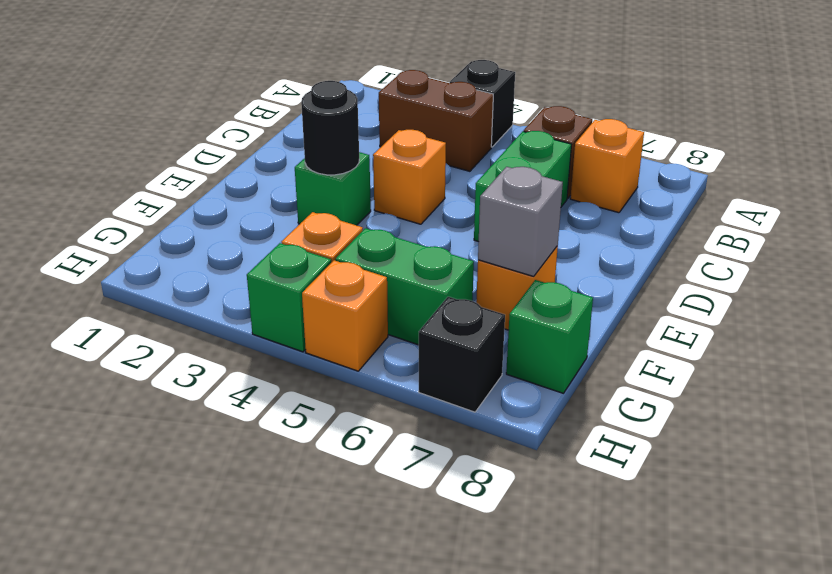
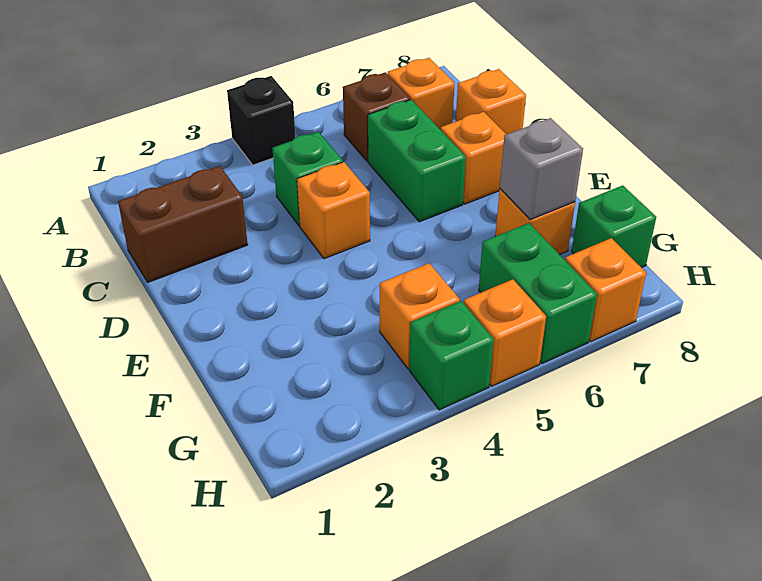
brown 1x2 brick [379,70,493,171] -> brown 1x2 brick moved to [118,166,248,282]
none -> orange 1x1 brick [456,69,526,134]
none -> orange 1x1 brick [441,112,506,204]
green 1x1 brick [295,152,371,225] -> green 1x1 brick moved to [272,132,343,226]
black 1x1 round brick [301,81,359,175] -> none
green 1x2 brick [335,228,474,345] -> green 1x2 brick turned to [479,223,597,363]
black 1x1 brick [419,297,505,412] -> orange 1x1 brick [565,238,646,341]

